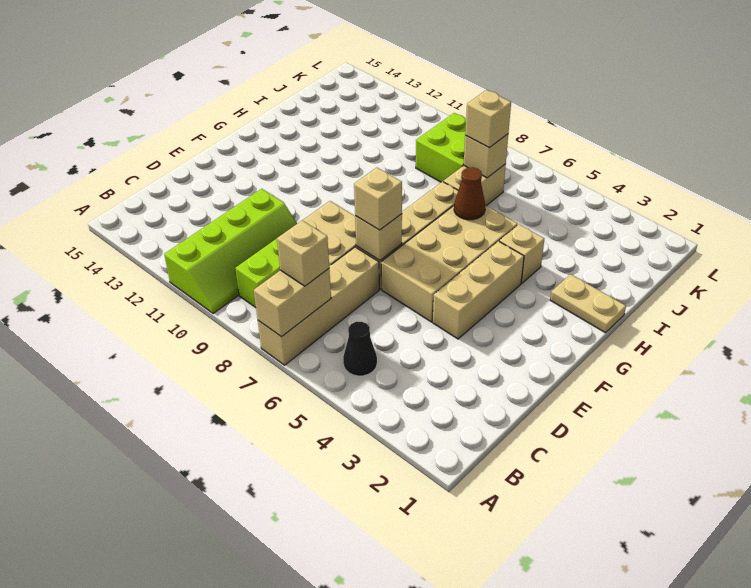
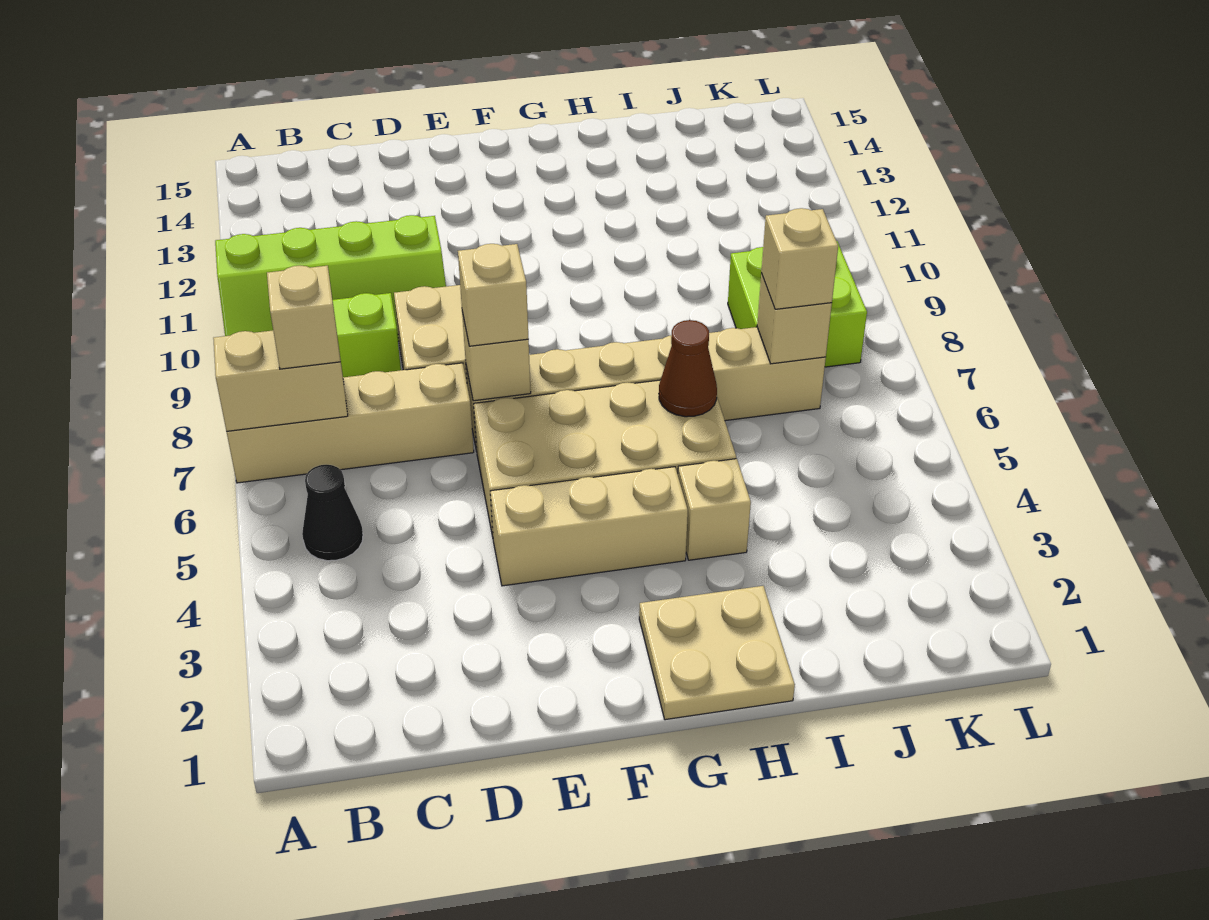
tan 1x2 plate [550,274,626,333] -> tan 2x2 plate [639,586,795,720]

